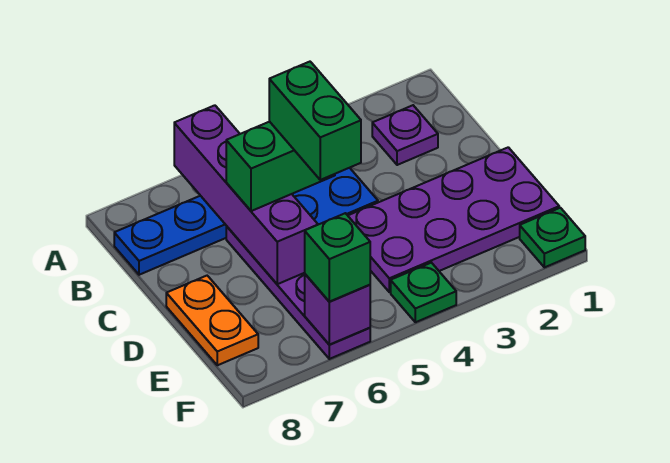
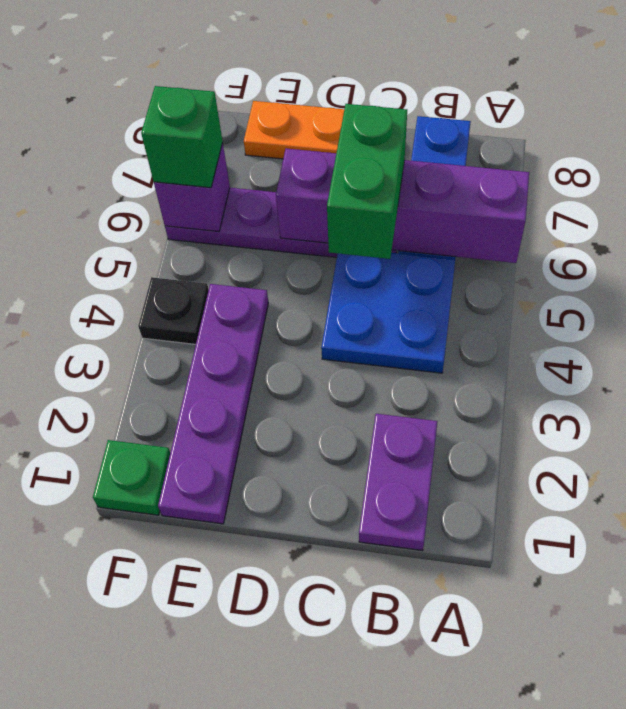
purple 1x1 plate [372,105,438,165] -> purple 1x2 plate [359,414,437,551]
green 1x2 brick [269,62,361,180] -> none
purple 2x4 plate [348,147,559,292] -> purple 1x4 plate [158,284,268,524]
green 1x1 plate [391,263,456,322] -> black 1x1 plate [138,277,209,344]

